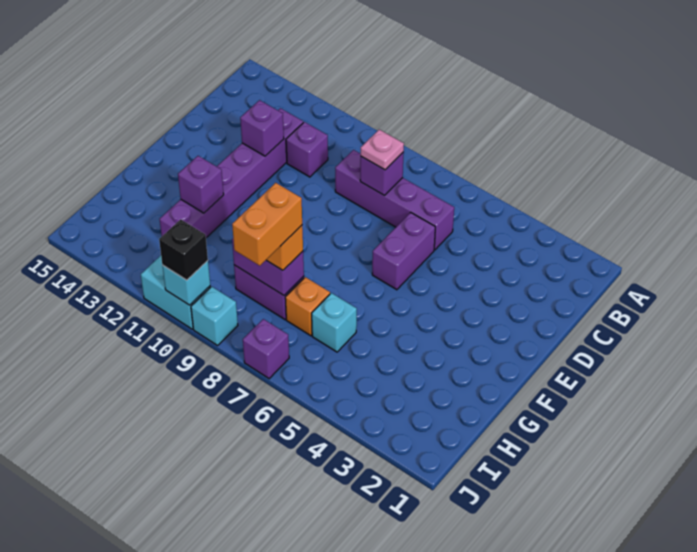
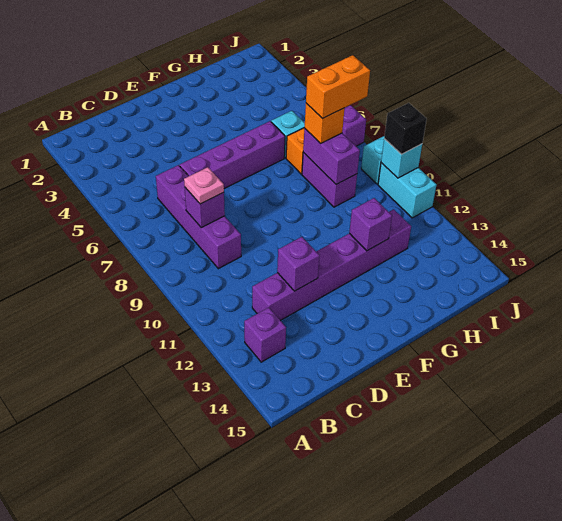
purple 1x1 brick [286,122,328,177] -> purple 1x1 brick moved to [244,307,286,362]
purple 1x2 brick [372,212,435,290] -> purple 1x4 brick [180,121,285,189]

